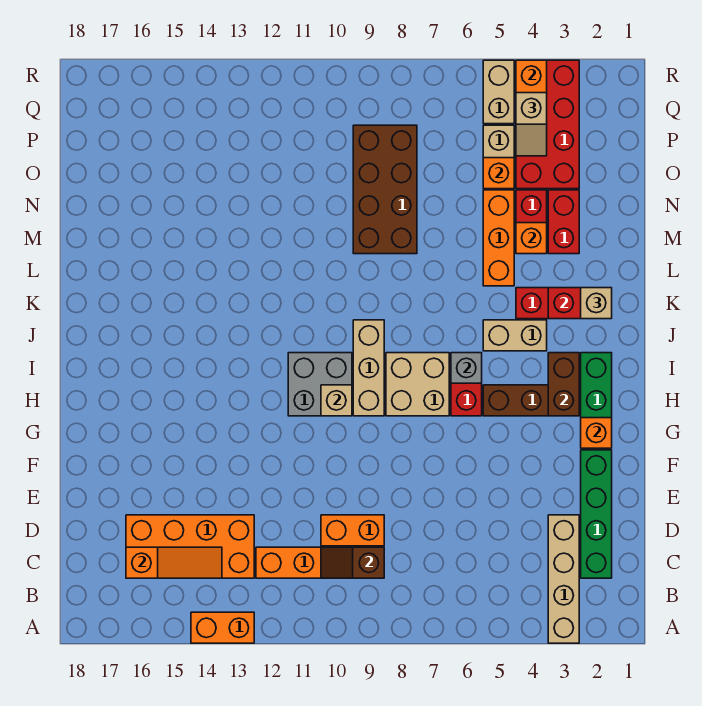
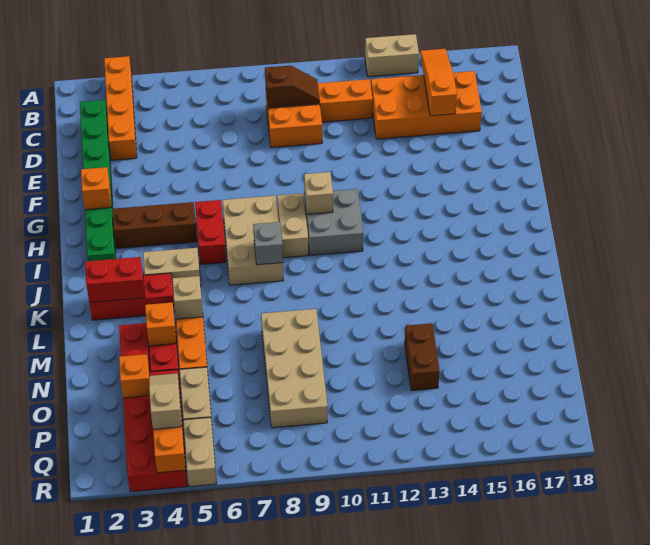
tan 1x4 brick [548,515,579,643] -> orange 1x4 brick [104,56,137,160]
orange 1x2 brick [191,612,254,643] -> tan 1x2 brick [365,34,419,77]
orange 1x3 slope [126,547,222,578] -> orange 1x3 slope turned to [420,49,457,116]
brown 1x2 brick [548,353,579,416] -> brown 1x2 brick moved to [405,323,440,391]
tan 2x2 brick [386,353,449,416] -> tan 2x3 brick [223,195,283,285]
tan 1x3 brick [353,320,384,416] -> tan 1x2 brick [277,193,308,258]
grey 1x1 brick [451,353,482,383] -> grey 1x1 brick moved to [253,222,283,265]
tan 1x1 brick [581,288,612,319] -> tan 1x1 brick moved to [172,276,203,319]
brown 2x4 brick [353,125,417,254] -> tan 2x4 brick [261,309,327,428]
orange 1x1 brick [483,158,514,189] -> orange 1x1 brick moved to [119,354,150,398]

